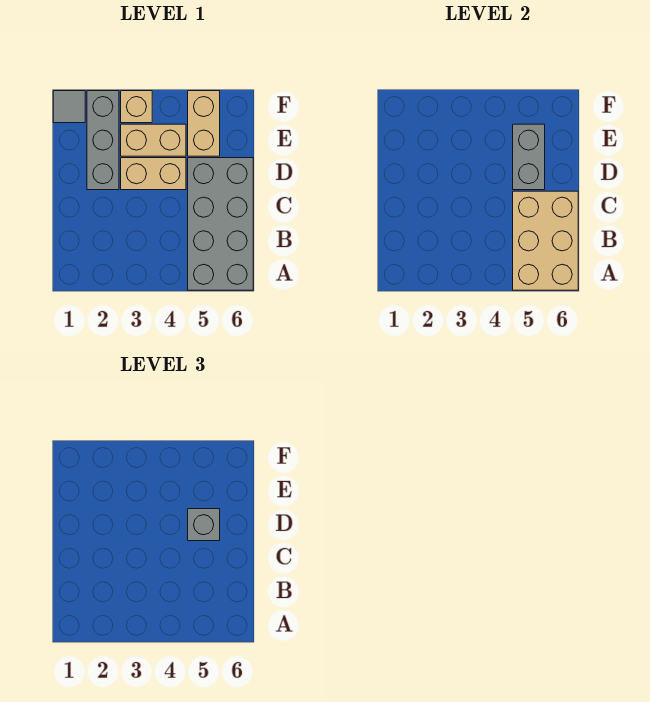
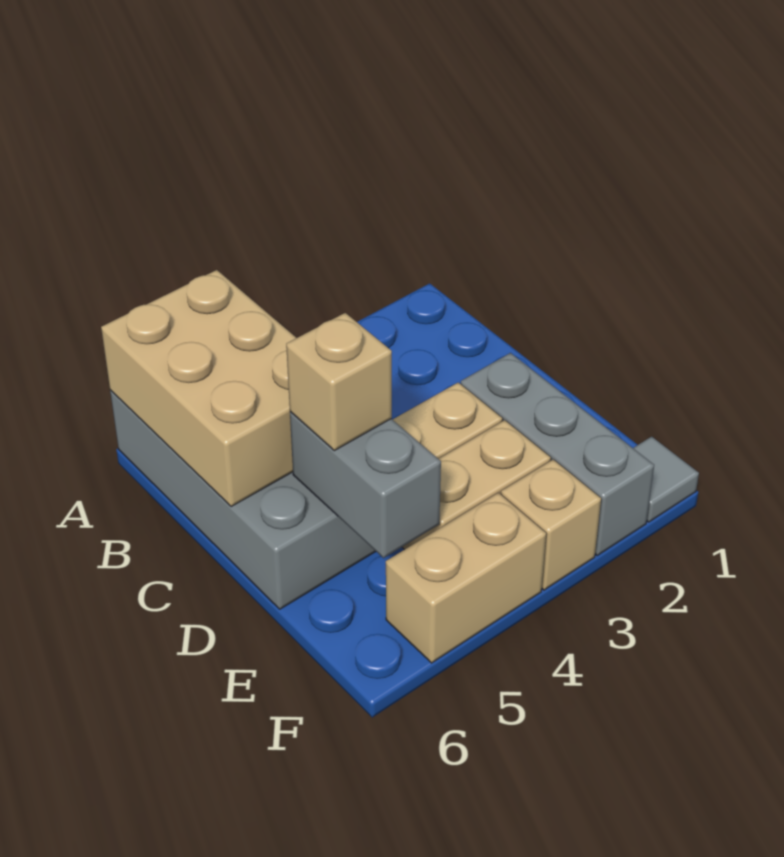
grey 1x1 brick [188,509,220,541] -> tan 1x1 brick [286,313,392,451]
tan 1x2 brick [188,91,220,156] -> tan 1x2 brick turned to [386,493,546,663]

